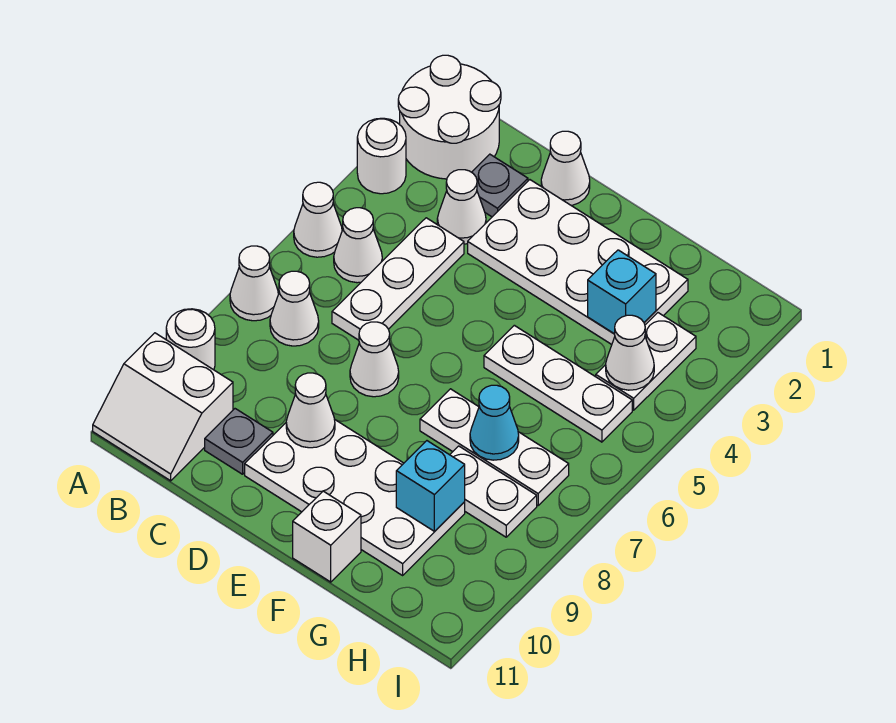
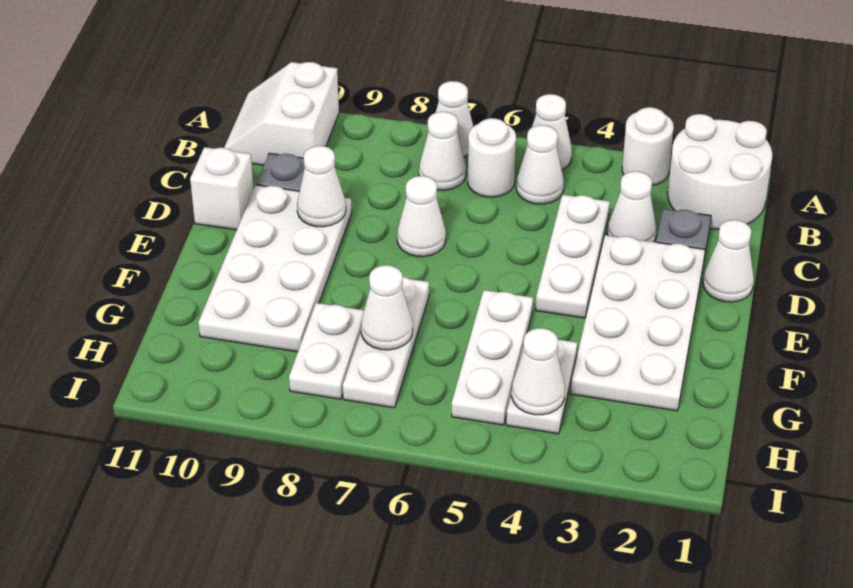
white 1x1 round brick [166,309,215,370] -> white 1x1 round brick moved to [468,118,516,197]
white 1x3 plate [332,218,464,340] -> white 1x3 plate turned to [536,195,610,318]
white 1x1 brick [293,491,361,582] -> white 1x1 brick moved to [190,147,254,230]
cyan 1x1 brick [588,250,656,334] -> none
cyan 1x1 cone [470,385,519,460] -> white 1x1 cone [361,265,413,350]
cyan 1x1 brick [396,441,465,531] -> none
white 1x2 plate [596,313,696,410] -> white 1x2 plate turned to [506,340,577,434]

